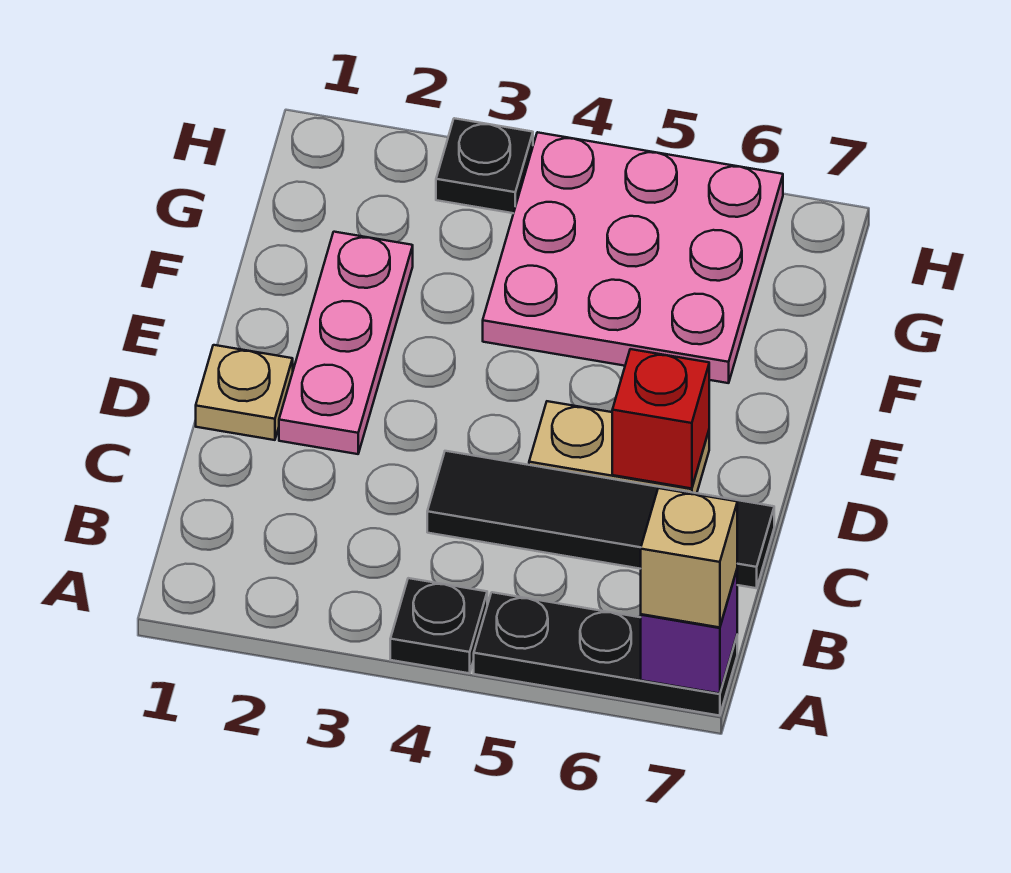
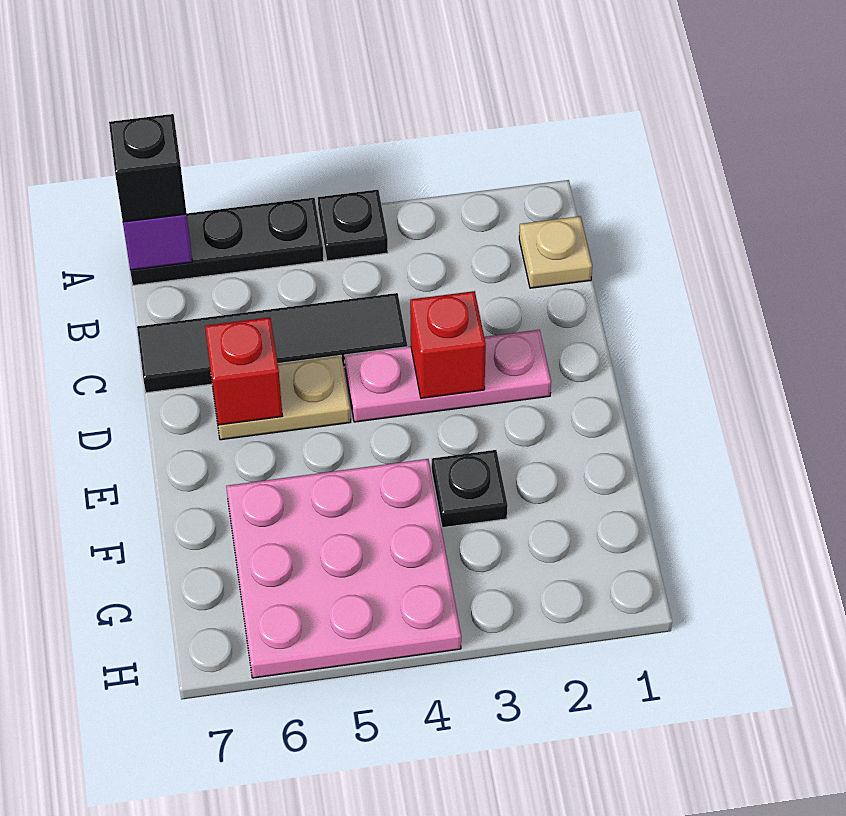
tan 1x1 brick [641,488,737,627] -> black 1x1 brick [109,114,187,222]
tan 1x1 plate [196,345,293,440] -> tan 1x1 plate moved to [519,216,592,288]
pink 1x3 plate [279,232,413,454] -> pink 1x3 plate turned to [344,330,551,422]
none -> red 1x1 brick [410,291,486,398]
black 1x1 plate [436,118,533,213] -> black 1x1 plate moved to [432,450,508,528]

